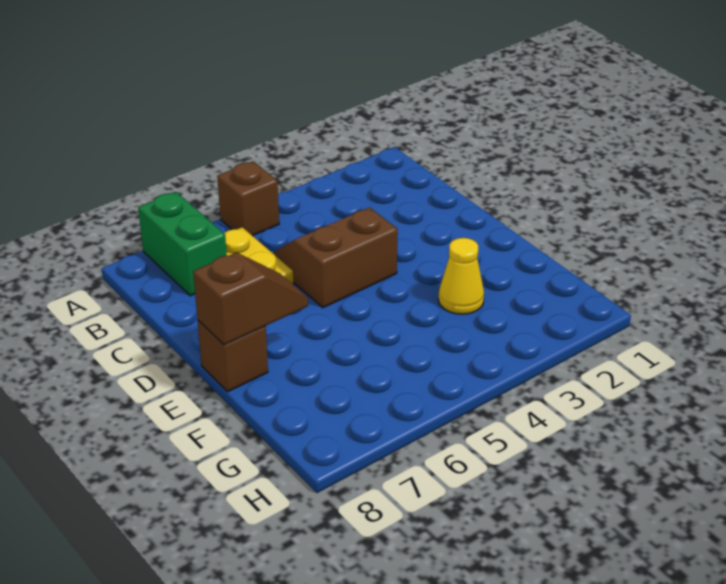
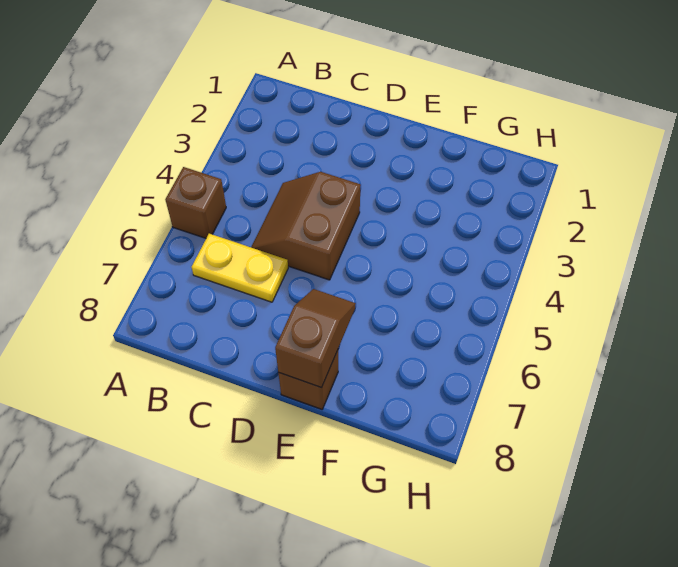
green 1x2 brick [138,192,227,296] -> none
yellow 1x1 cone [438,238,484,314] -> none

